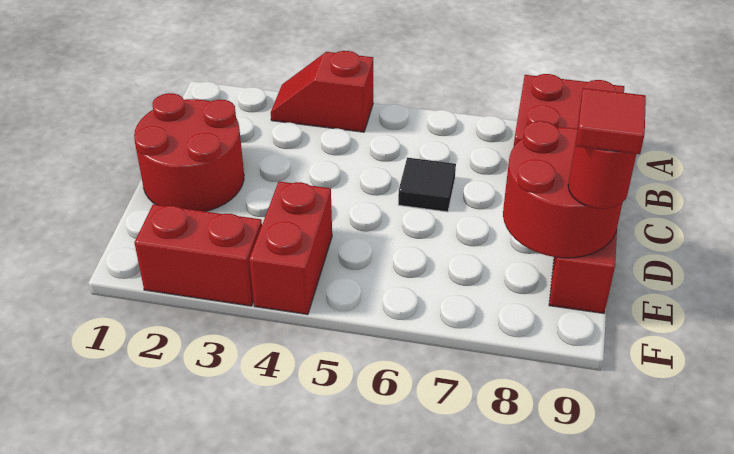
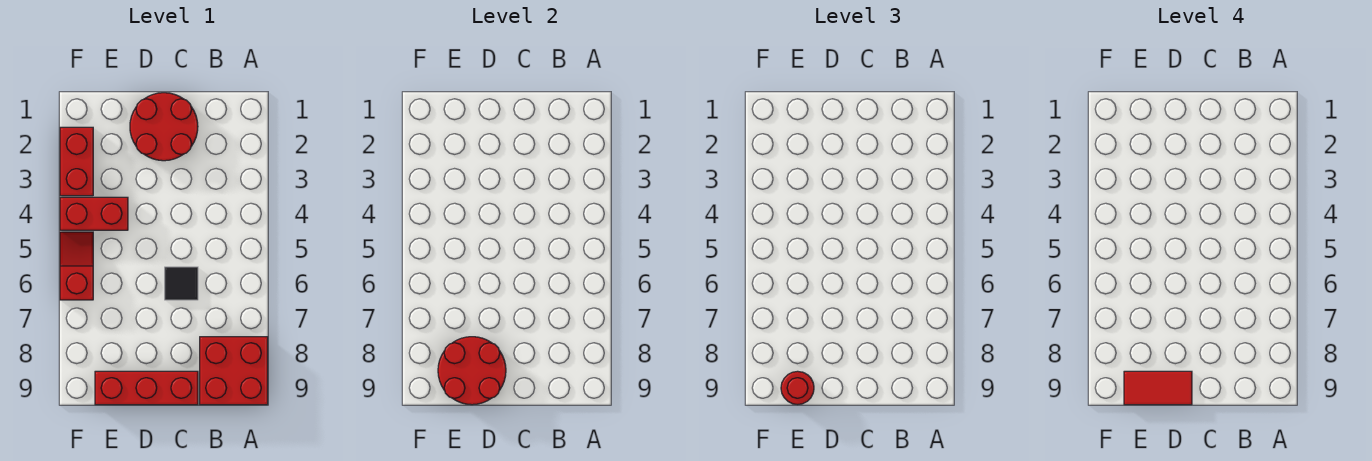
red 1x2 slope [271,51,373,132] -> red 1x2 slope moved to [60,232,93,300]
red 1x1 tile [576,88,646,154] -> red 1x2 tile [1124,371,1192,405]

